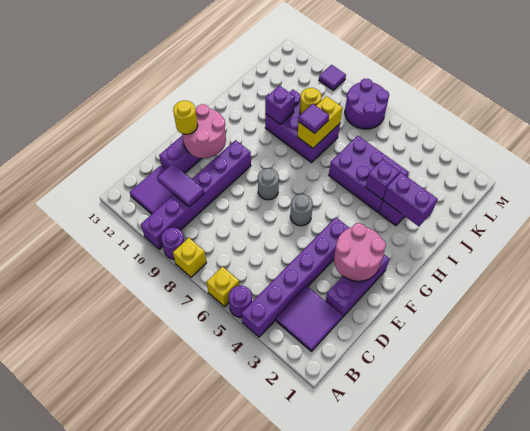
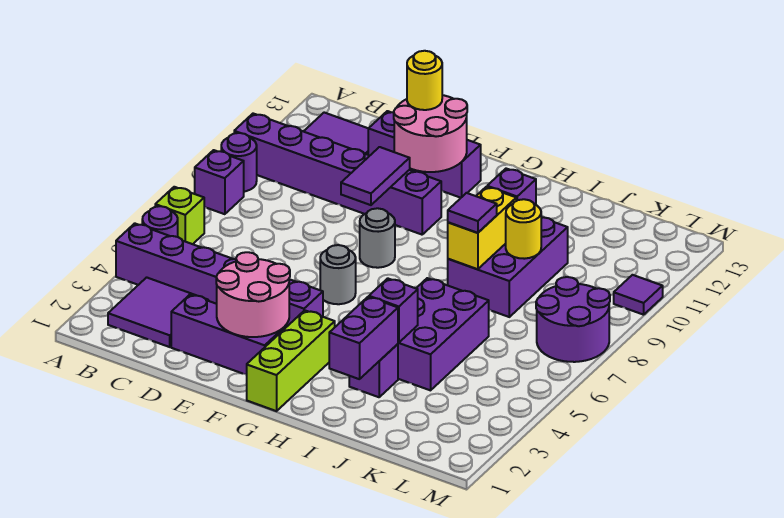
yellow 1x1 brick [207,266,239,307] -> lime 1x1 brick [155,187,204,244]
yellow 1x1 brick [173,238,207,277] -> purple 1x1 brick [195,150,244,214]
purple 1x2 tile [157,164,204,207] -> purple 1x2 tile moved to [341,147,410,205]
none -> lime 1x3 brick [247,310,335,411]
yellow 1x2 brick [297,96,342,148] -> yellow 1x2 brick turned to [448,187,516,269]

